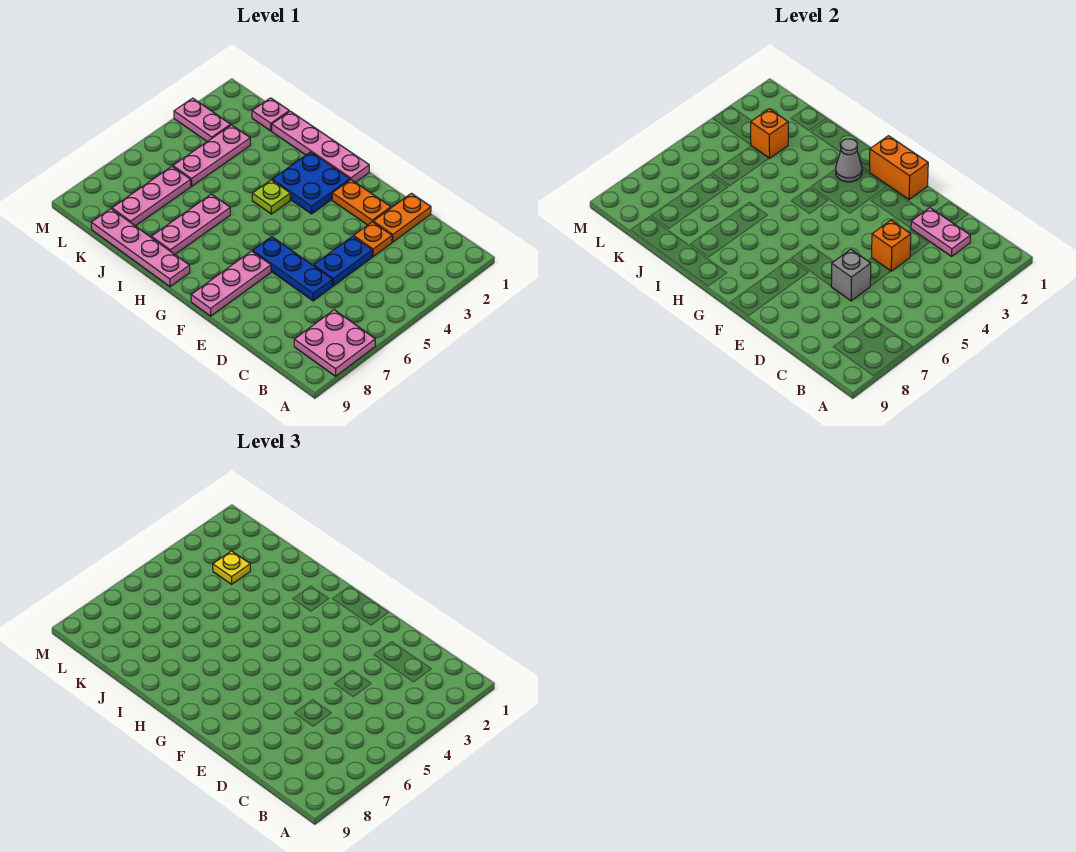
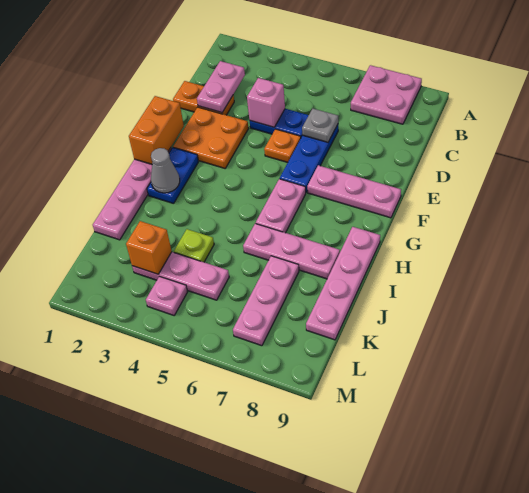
orange 1x1 plate [354,222,392,257] -> orange 1x1 plate moved to [264,129,301,162]
orange 1x1 brick [872,220,911,271] -> pink 1x1 brick [247,78,285,127]
grey 1x1 brick [831,249,871,301] -> grey 1x1 plate [302,108,338,142]
orange 1x2 plate [332,180,391,225] -> orange 2x2 plate [173,107,248,168]
blue 2x2 plate [272,152,350,214] -> blue 1x2 plate [147,148,199,203]
lime 1x1 plate [252,180,290,214] -> lime 1x1 plate moved to [174,229,214,262]
pink 1x1 plate [252,98,289,131] -> pink 1x1 plate moved to [146,276,187,315]
yellow 1x1 plate [213,551,250,584] -> none
pink 1x3 plate [112,166,191,226] -> pink 1x3 plate turned to [233,256,299,346]
pink 1x2 plate [174,98,231,142] -> pink 1x2 plate moved to [256,179,306,233]

